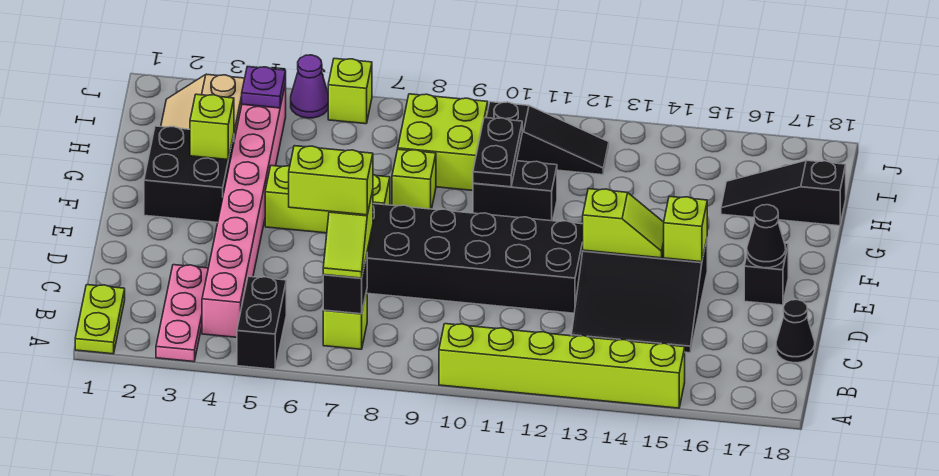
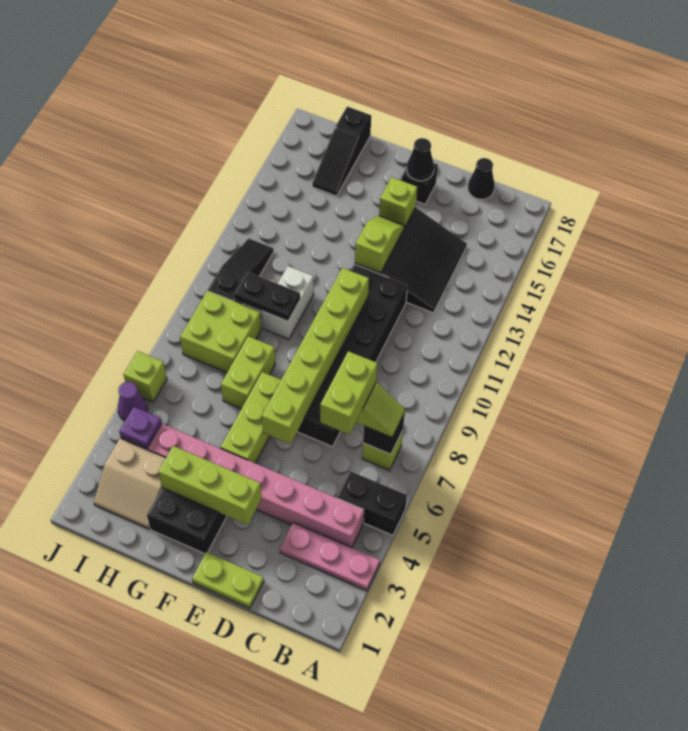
lime 1x2 plate [75,285,125,354] -> lime 1x2 plate moved to [192,552,264,608]
lime 1x6 brick [439,324,685,408] -> lime 1x6 brick moved to [262,268,369,444]
lime 1x1 brick [190,94,234,160] -> lime 1x3 brick [158,446,262,525]
lime 1x1 brick [392,149,436,209] -> lime 1x2 brick [221,336,275,409]
black 1x2 brick [473,161,557,221] -> white 1x2 brick [262,266,314,339]

